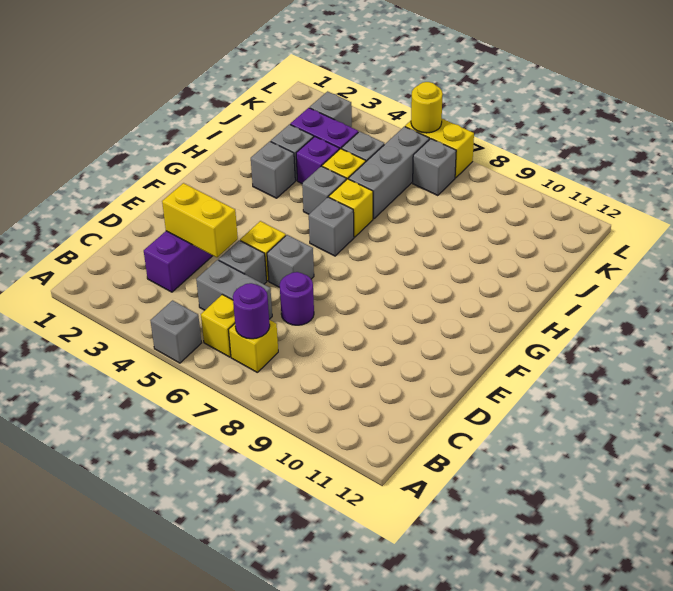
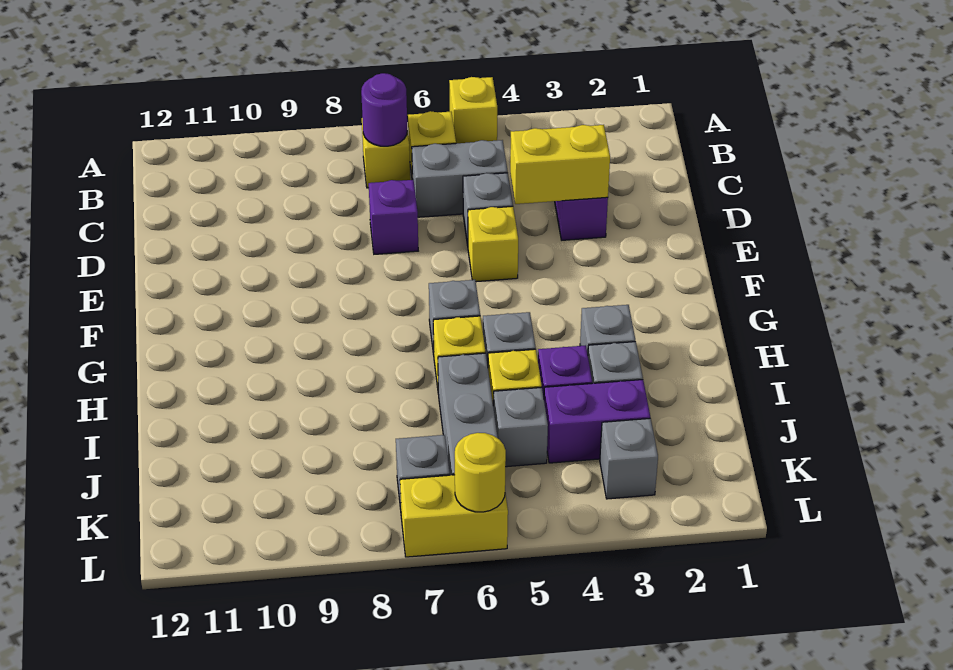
grey 1x1 brick [150,300,201,363] -> yellow 1x1 brick [449,77,497,143]
purple 1x1 round brick [280,272,314,325] -> purple 1x1 brick [369,179,418,254]
grey 1x1 brick [267,235,314,287] -> none

